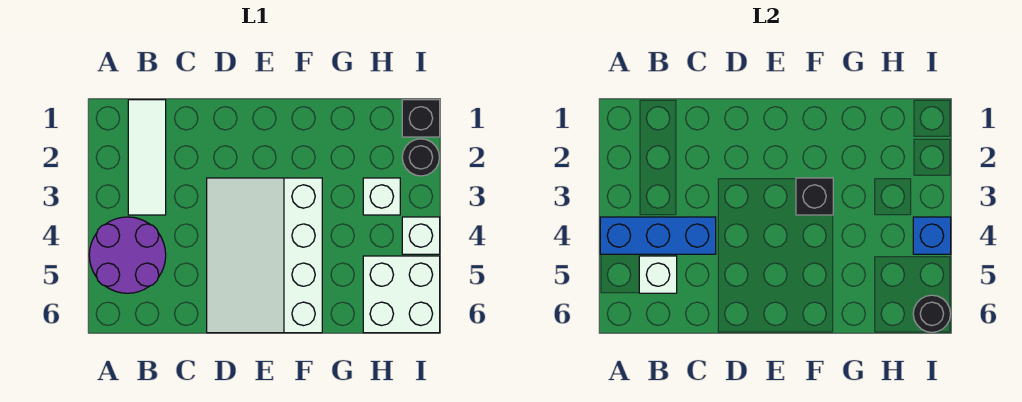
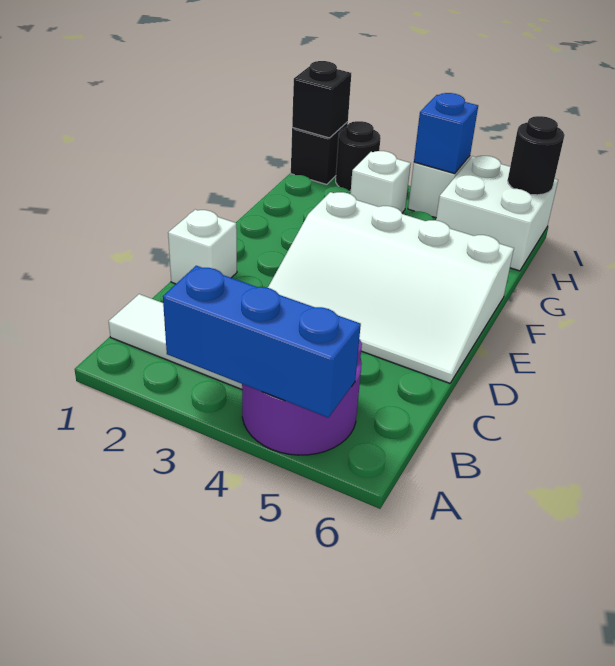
blue 1x3 brick [600,217,716,254] -> blue 1x3 brick turned to [163,266,361,418]
white 1x1 brick [639,256,677,293] -> white 1x1 brick moved to [168,210,237,284]
black 1x1 brick [796,178,833,215] -> black 1x1 brick moved to [292,61,351,138]

